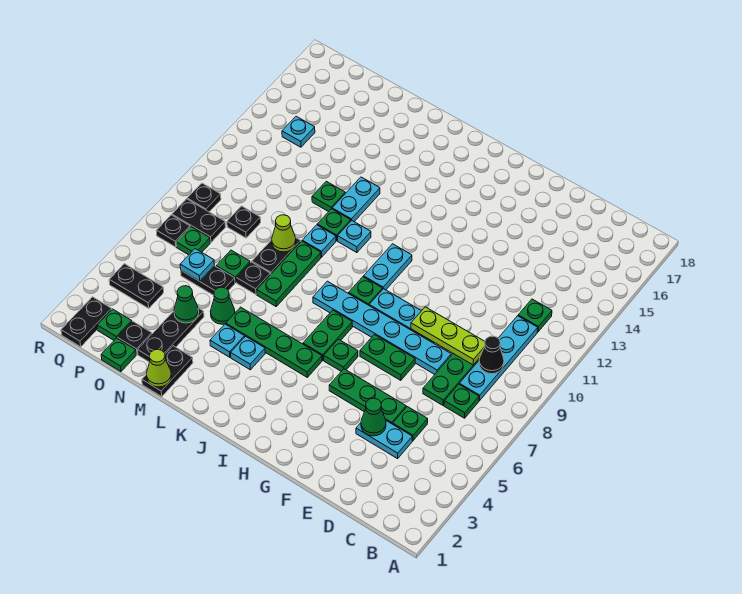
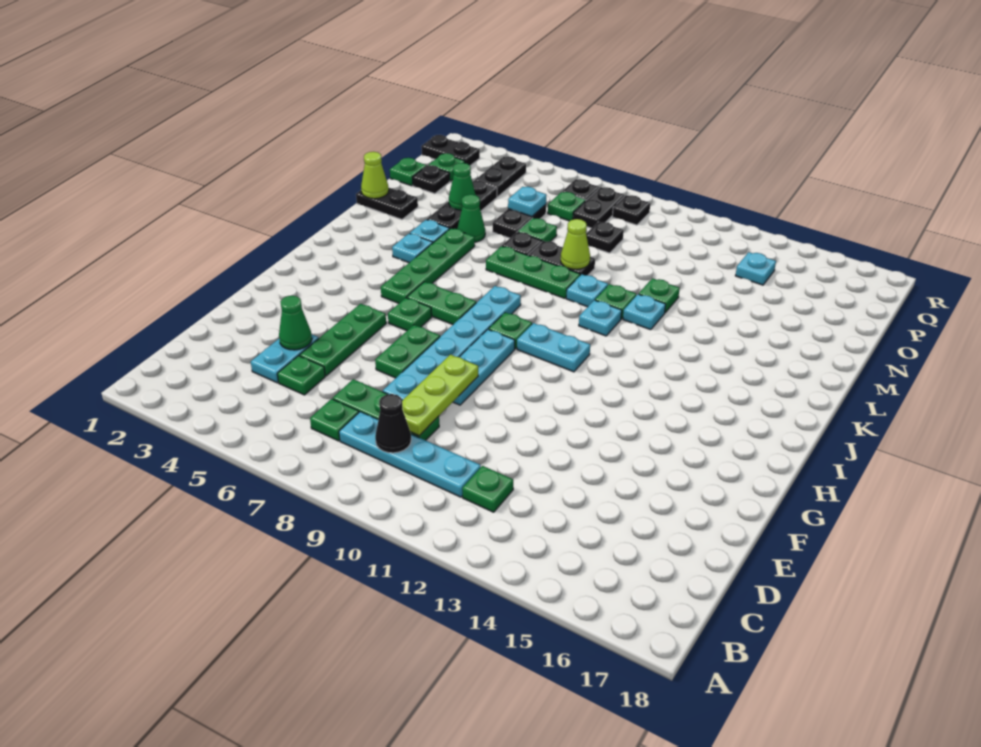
cyan 1x2 plate [332,177,380,222] -> cyan 1x1 plate [623,294,666,330]
black 1x3 plate [138,308,204,362] -> black 1x3 plate turned to [427,181,497,229]

